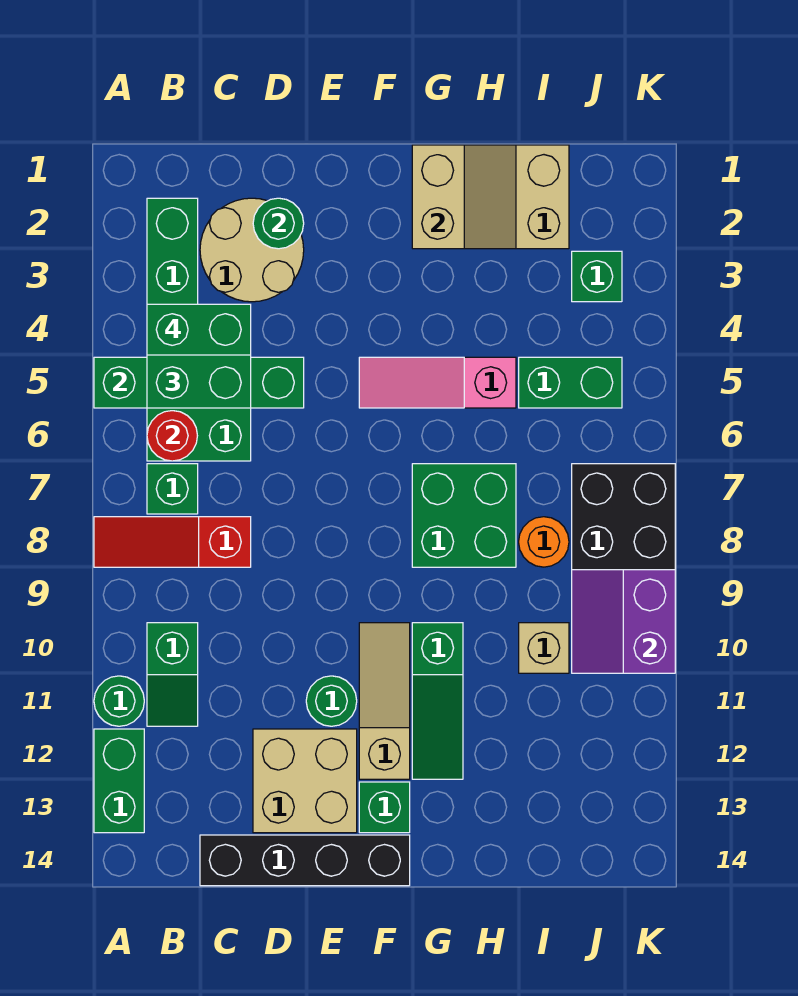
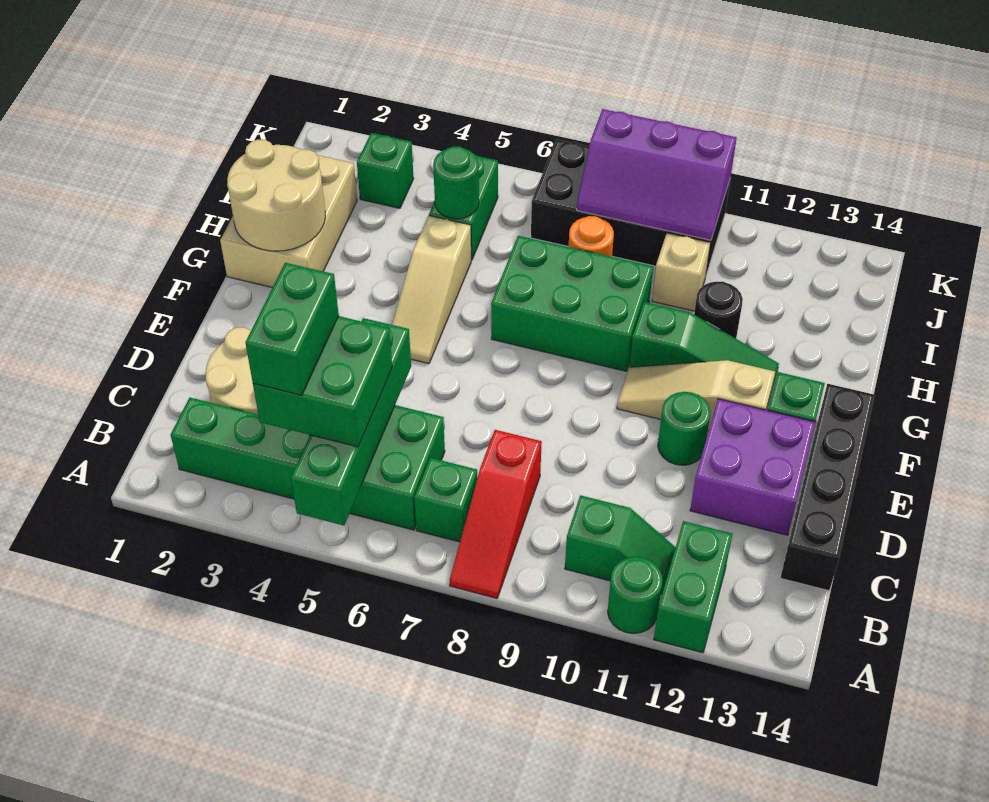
green 1x2 brick [94,729,144,833] -> green 1x2 brick turned to [654,521,732,653]
red 1x1 round brick [147,411,197,461] -> none
green 1x1 round brick [253,198,304,249] -> green 1x1 round brick moved to [433,146,479,219]
tan 2x2 brick [253,729,357,833] -> purple 2x2 brick [690,399,815,535]
pink 1x3 slope [359,357,516,408] -> tan 1x3 slope [392,216,471,364]
tan 2x2 slope [412,145,516,249] -> tan 2x2 round brick [227,140,325,251]
green 2x2 brick [412,464,516,567] -> green 2x3 brick [491,236,653,371]
none -> black 1x1 round brick [694,282,743,338]
purple 2x2 slope [572,570,675,673] -> purple 2x3 slope [577,109,737,240]

